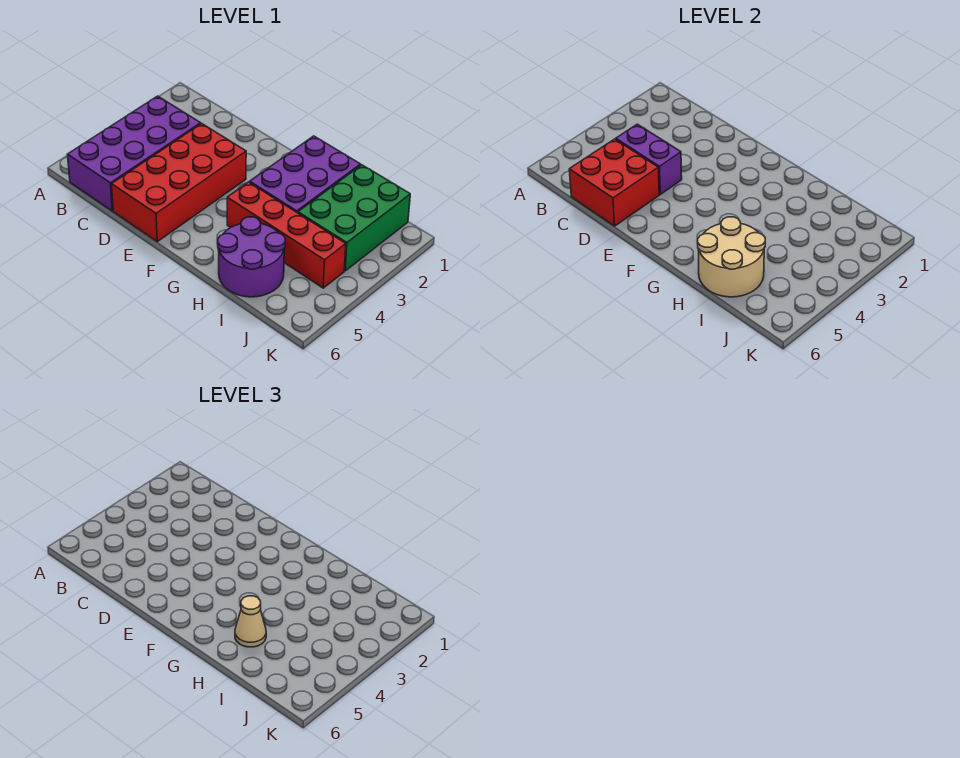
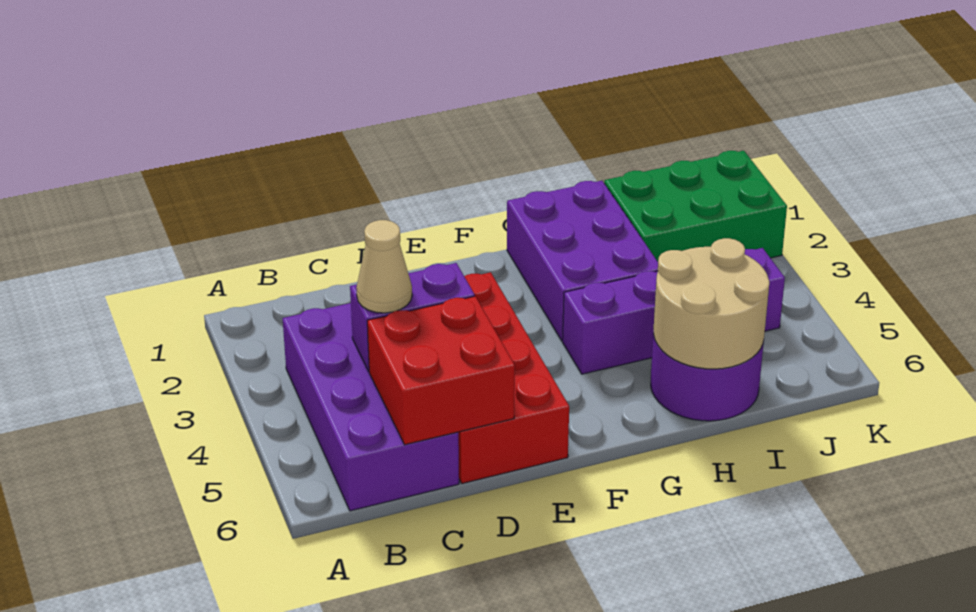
red 1x4 brick [227,182,346,288] -> purple 1x4 brick [563,248,785,374]
tan 1x1 cone [235,596,266,647] -> tan 1x1 cone moved to [356,220,412,313]
green 2x3 brick [298,165,410,271] -> green 2x3 brick turned to [604,151,787,261]

